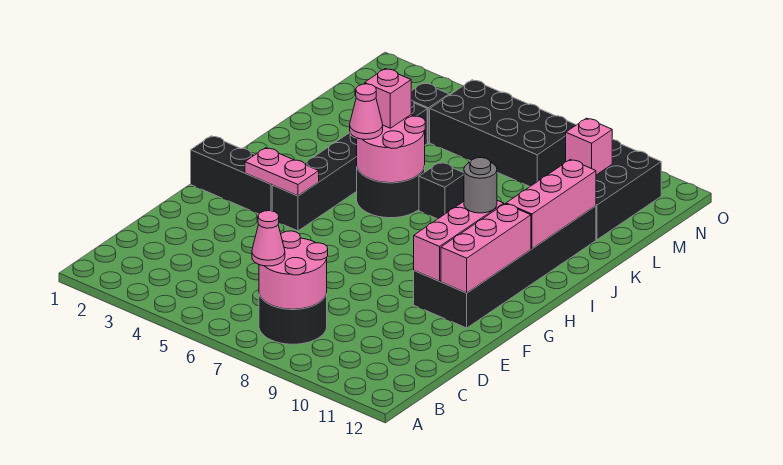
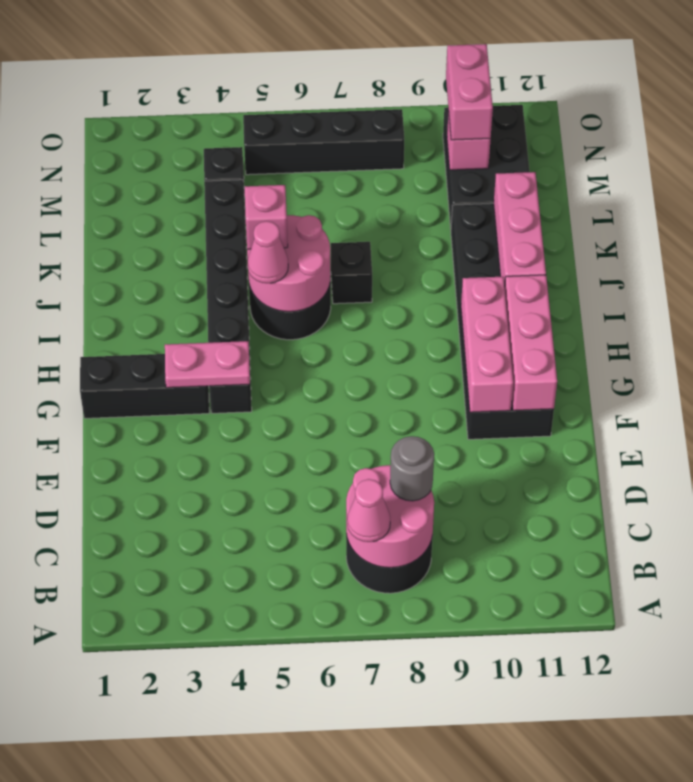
grey 1x1 round brick [464,158,497,213] -> grey 1x1 round brick moved to [390,436,434,501]
black 2x4 brick [430,80,576,186] -> black 1x4 brick [243,109,404,175]
none -> pink 1x2 brick [446,44,493,140]

